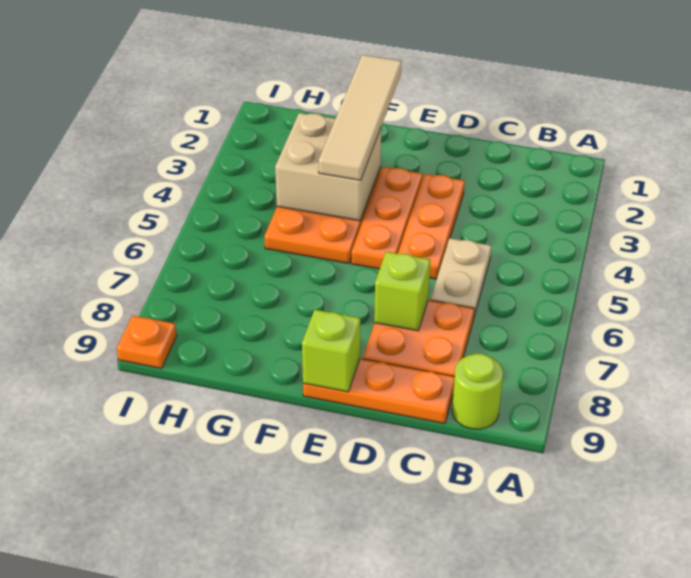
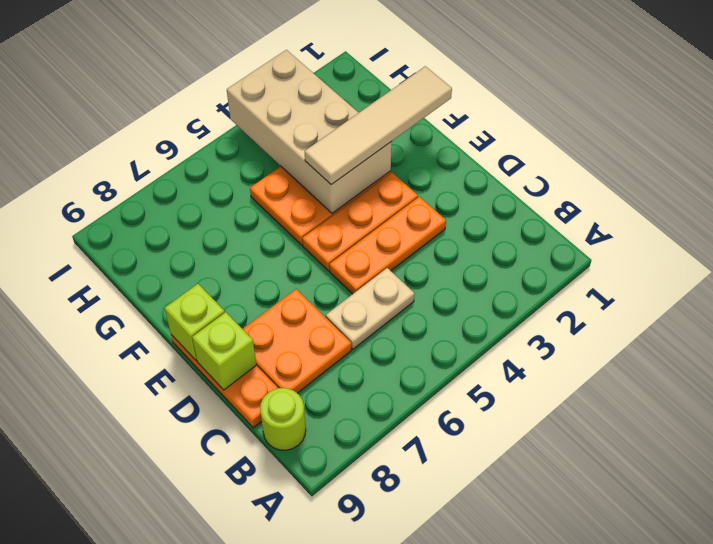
lime 1x1 brick [374,252,430,331] -> lime 1x1 brick moved to [192,312,256,390]
tan 2x2 brick [275,113,381,221] -> tan 2x4 brick [227,50,392,213]
orange 1x1 plate [117,316,177,368] -> none

